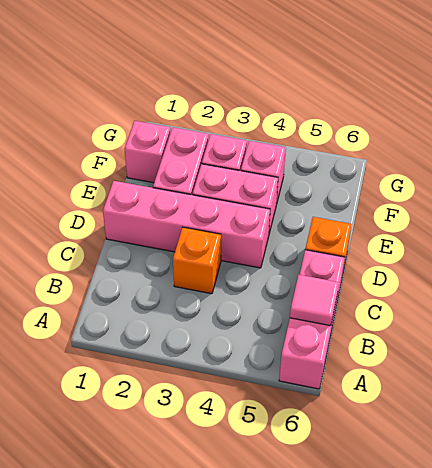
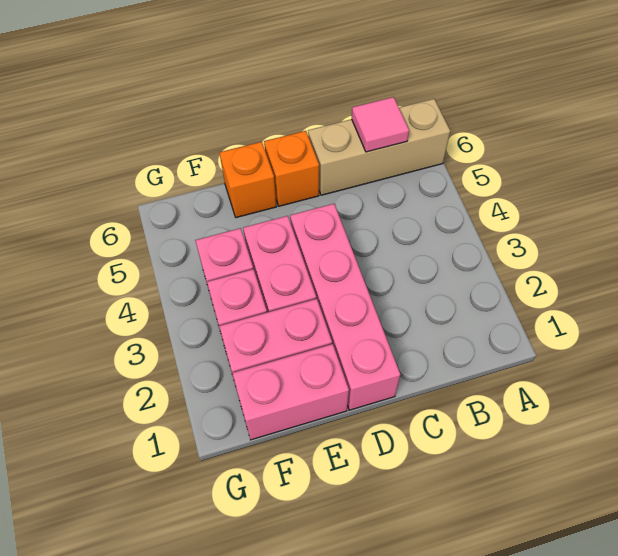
pink 1x3 brick [279,250,345,389] -> tan 1x3 brick [308,99,450,195]
orange 1x1 brick [173,227,221,294] -> orange 1x1 brick moved to [219,142,276,218]
pink 1x1 brick [125,121,171,183] -> pink 1x2 brick [232,344,349,440]

